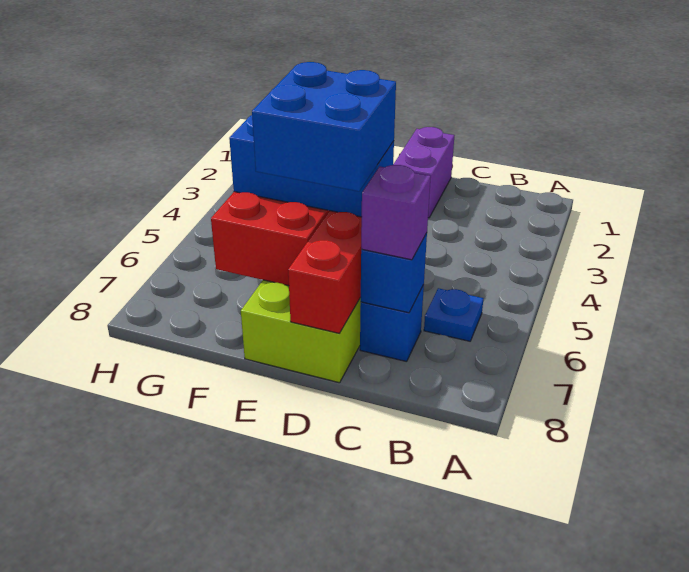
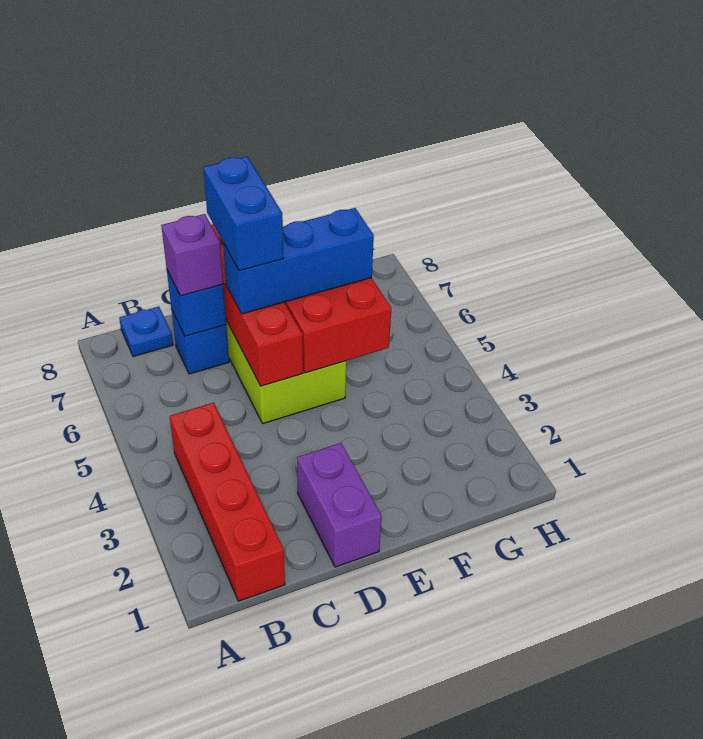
none -> red 1x4 brick [170,403,285,601]
blue 1x1 plate [424,288,484,341] -> blue 1x1 plate moved to [119,307,173,357]
blue 2x2 brick [252,62,396,191] -> blue 1x2 brick [203,156,283,271]

